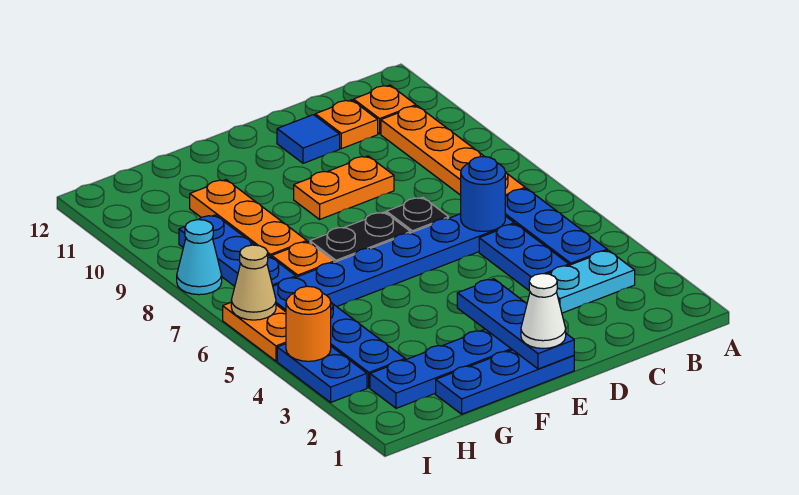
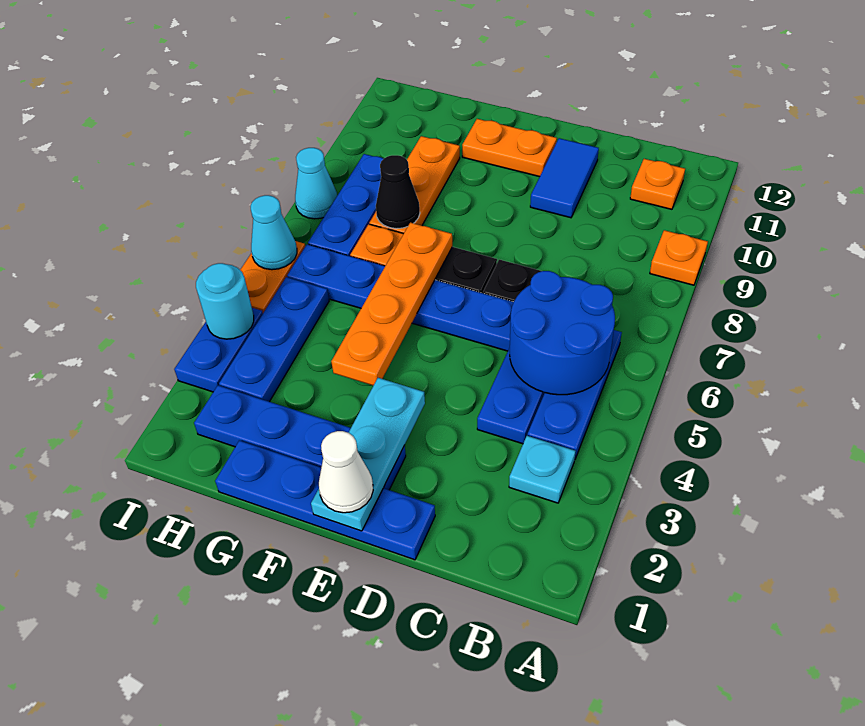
cyan 1x2 plate [548,250,635,313] -> cyan 1x1 plate [509,436,575,503]
orange 1x4 plate [381,106,525,196] -> orange 1x4 plate moved to [331,223,452,386]
blue 1x1 round brick [461,156,505,231] -> blue 2x2 round brick [510,271,615,395]
orange 1x1 plate [315,100,378,149] -> orange 1x1 plate moved to [650,230,708,285]
orange 1x2 plate [294,156,394,219] -> orange 1x2 plate moved to [462,119,557,177]
blue 1x1 tile [277,115,340,163] -> blue 1x2 tile [530,138,599,218]
blue 1x3 plate [436,350,574,414] -> blue 1x4 plate [215,440,435,560]
blue 1x3 plate [457,279,574,369] -> cyan 1x3 plate [311,378,425,531]
none -> black 1x1 cone [376,155,420,229]
orange 1x1 round brick [286,286,331,361] -> cyan 1x1 round brick [196,263,254,339]
tan 1x1 cone [231,245,276,320] -> cyan 1x1 cone [251,195,297,270]

